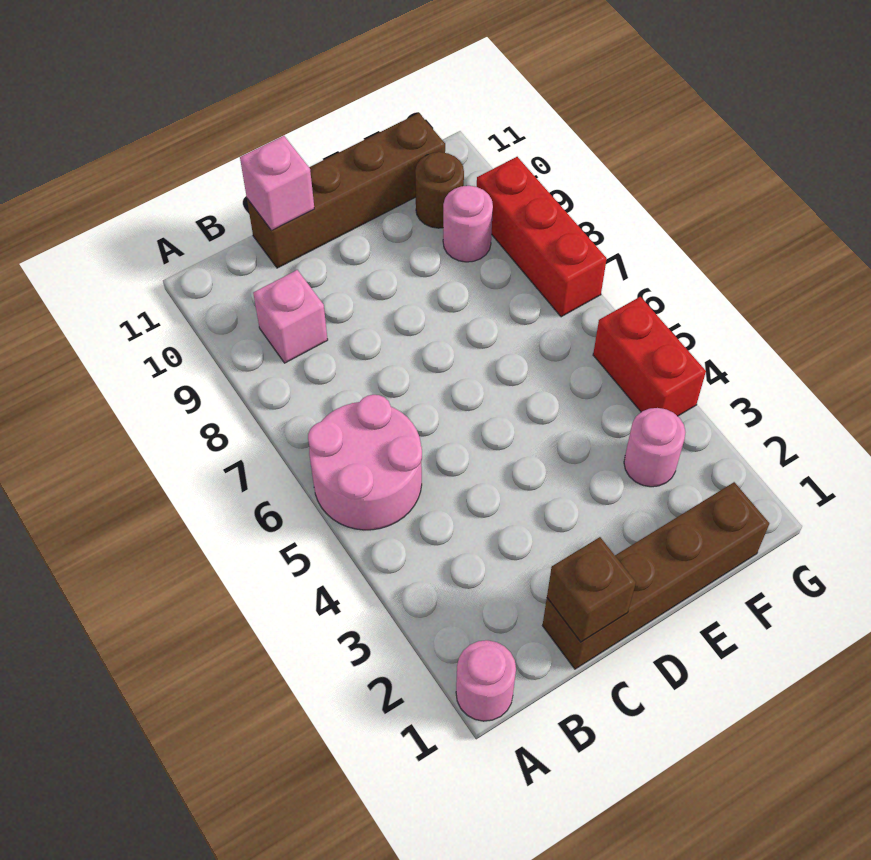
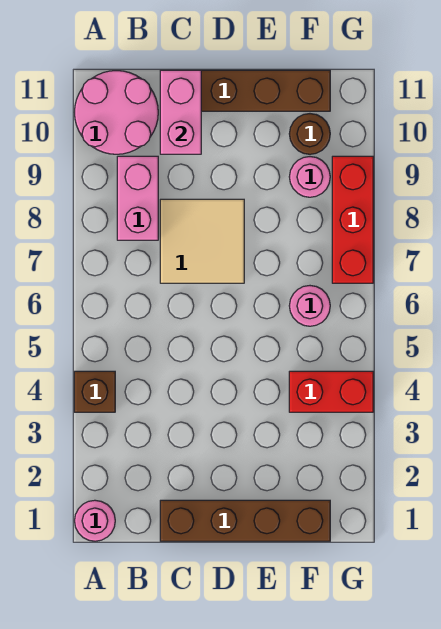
pink 2x2 round brick [308,395,422,530] -> pink 2x2 round brick moved to [74,71,158,154]
pink 1x1 brick [253,270,328,363] -> pink 1x2 brick [117,156,158,240]
brown 1x1 brick [547,537,636,642] -> brown 1x1 brick moved to [74,371,115,412]
none -> tan 2x2 tile [160,199,244,283]
pink 1x1 brick [240,136,314,231] -> pink 1x2 brick [160,70,201,154]
pink 1x1 round brick [624,408,686,487] -> pink 1x1 round brick moved to [289,286,330,326]
red 1x2 brick [593,297,706,416] -> red 1x2 brick turned to [289,371,373,412]

